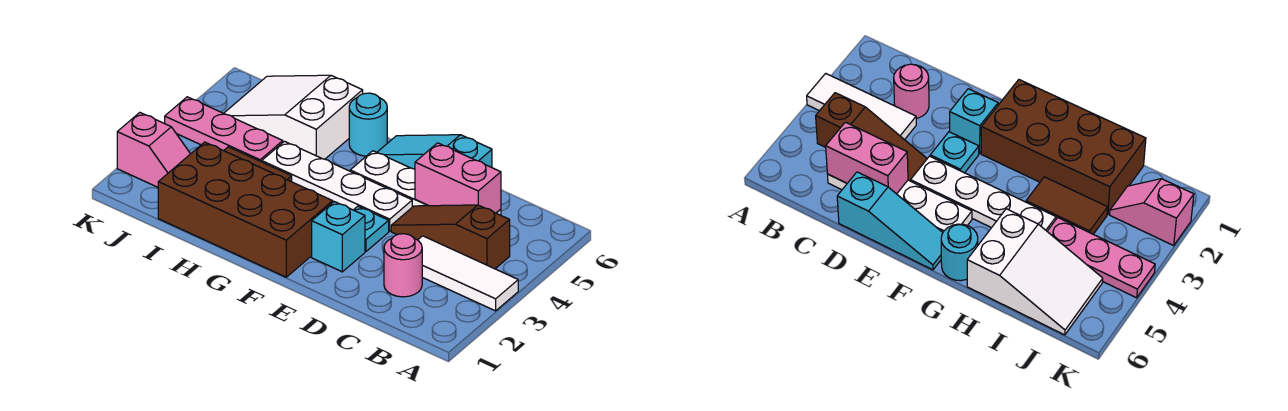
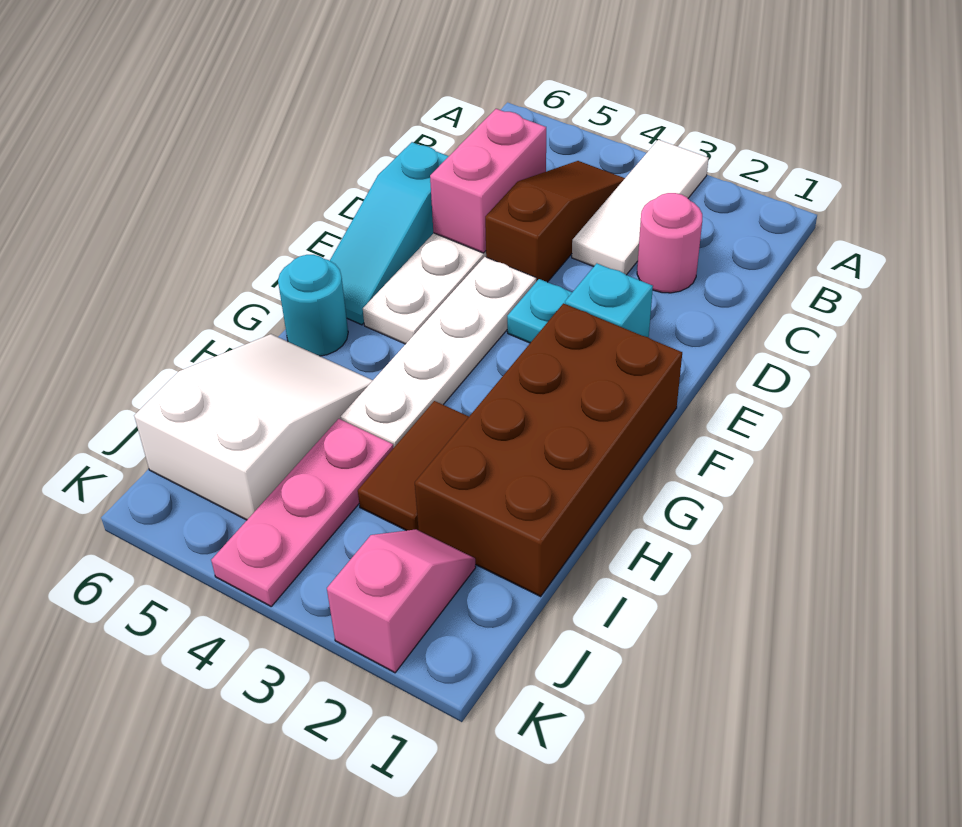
brown 1x3 slope [391,205,510,269] -> brown 1x3 slope turned to [485,161,625,282]
white 2x3 slope [224,75,363,159] -> white 2x3 slope turned to [134,334,373,520]

